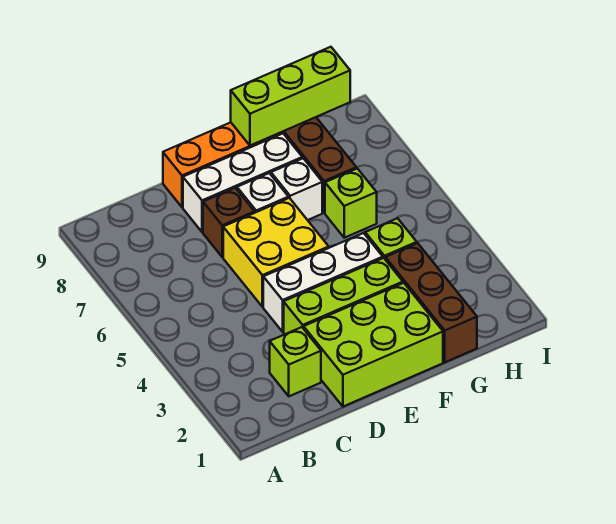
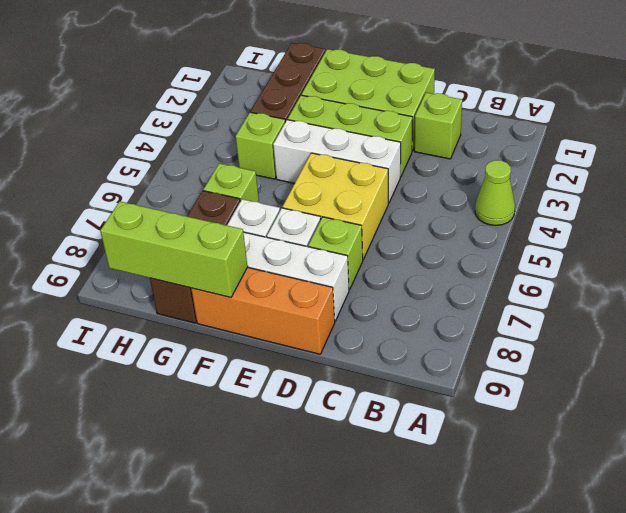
none -> lime 1x1 cone [475,160,515,225]
brown 1x1 brick [203,188,255,257] -> lime 1x1 brick [308,217,363,290]

